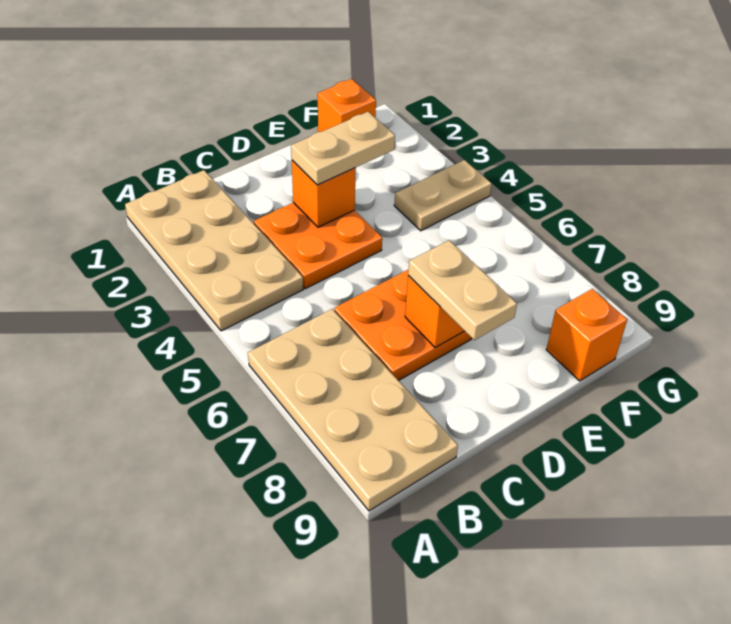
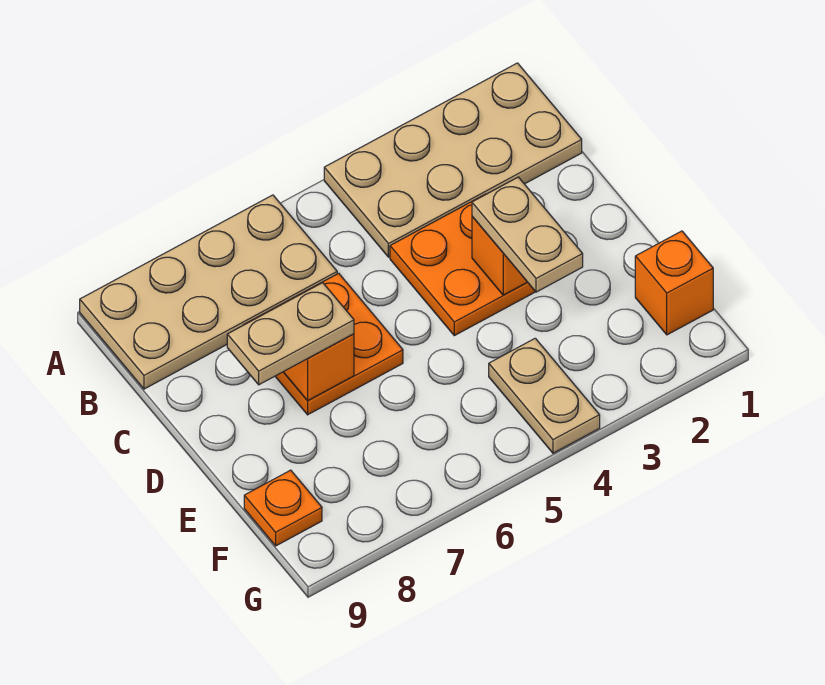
orange 1x1 brick [546,289,627,381] -> orange 1x1 plate [244,470,322,546]

